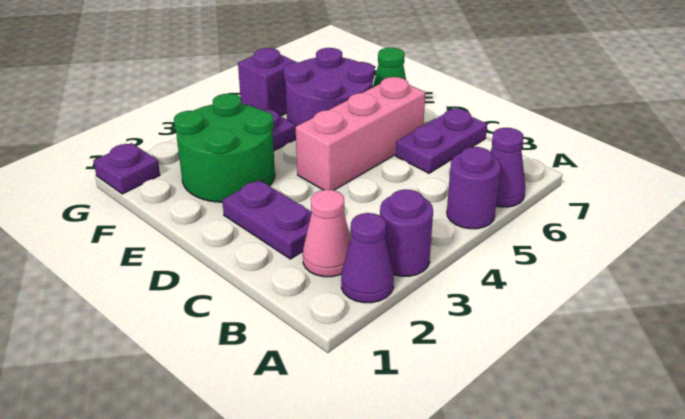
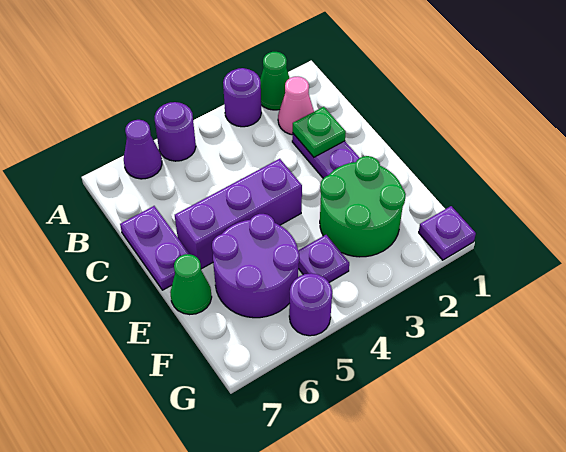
purple 1x1 cone [341,213,394,303] -> green 1x1 cone [260,52,289,110]
none -> green 1x1 plate [293,107,346,157]
purple 1x2 plate [396,109,487,173] -> purple 1x2 plate turned to [120,206,189,290]
pink 1x3 brick [296,77,425,190] -> purple 1x3 brick [175,159,302,269]
purple 1x1 brick [238,48,295,116] -> purple 1x1 round brick [289,273,332,336]

